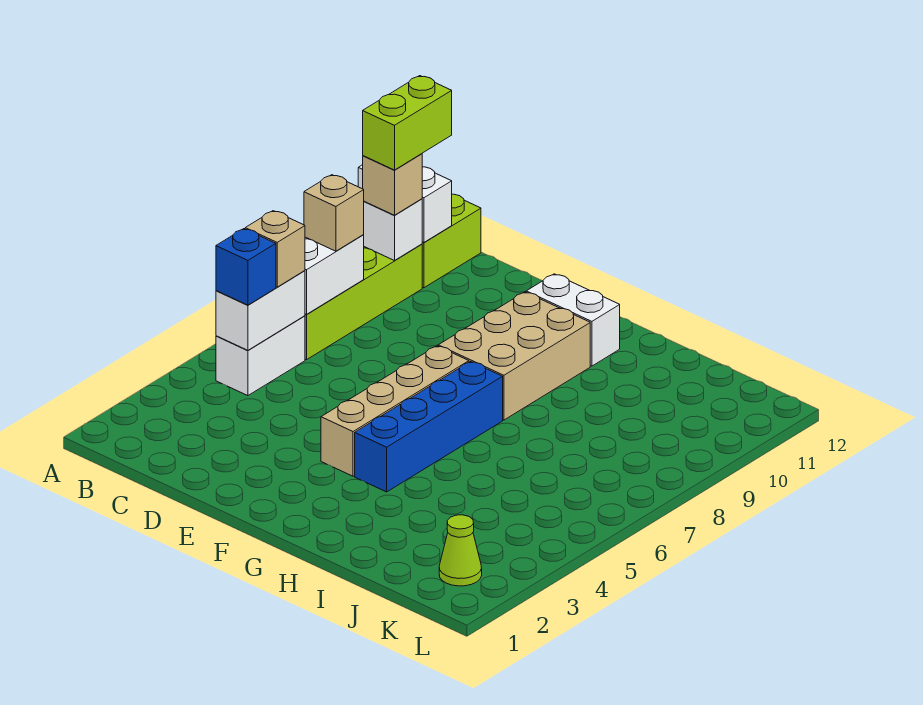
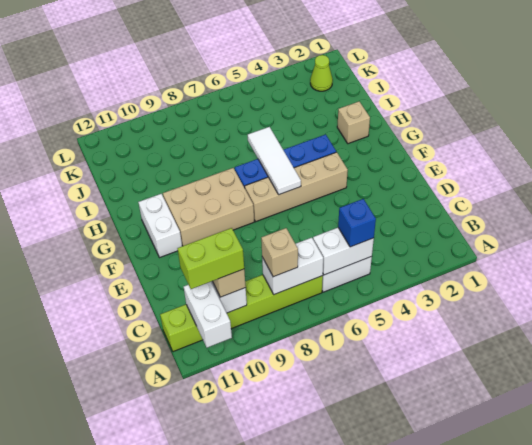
tan 1x1 brick [245,211,305,287] -> tan 1x1 brick moved to [337,102,370,144]
none -> white 1x3 tile [248,127,301,195]

